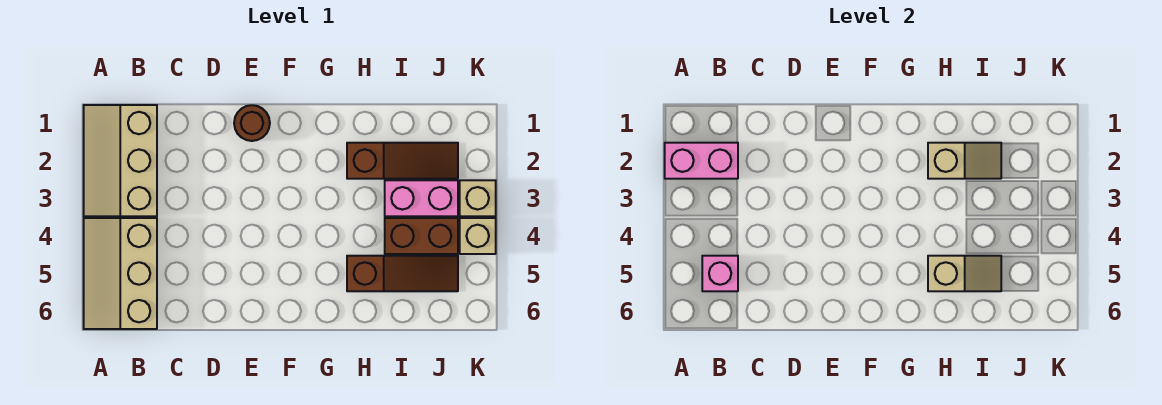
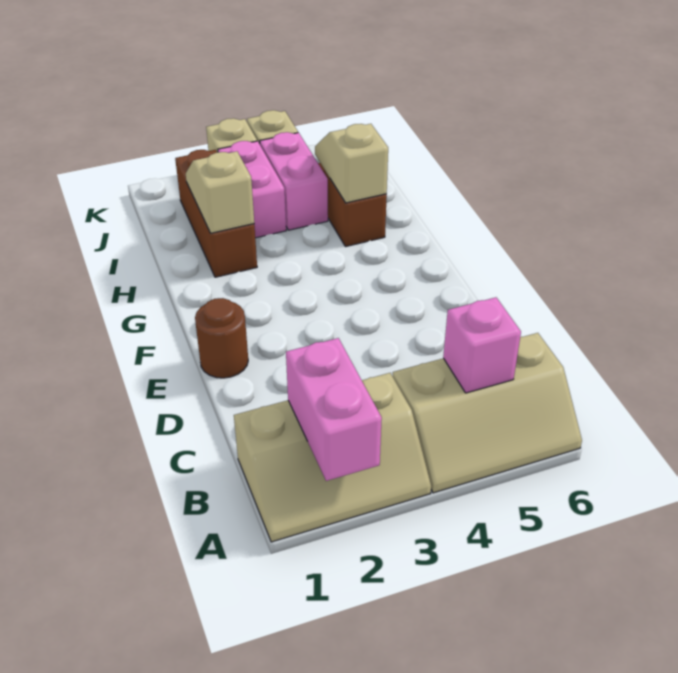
brown 1x3 slope [347,143,458,179] -> brown 1x3 brick [175,150,257,277]
brown 1x2 brick [385,218,458,254] -> pink 1x2 brick [260,132,328,230]

